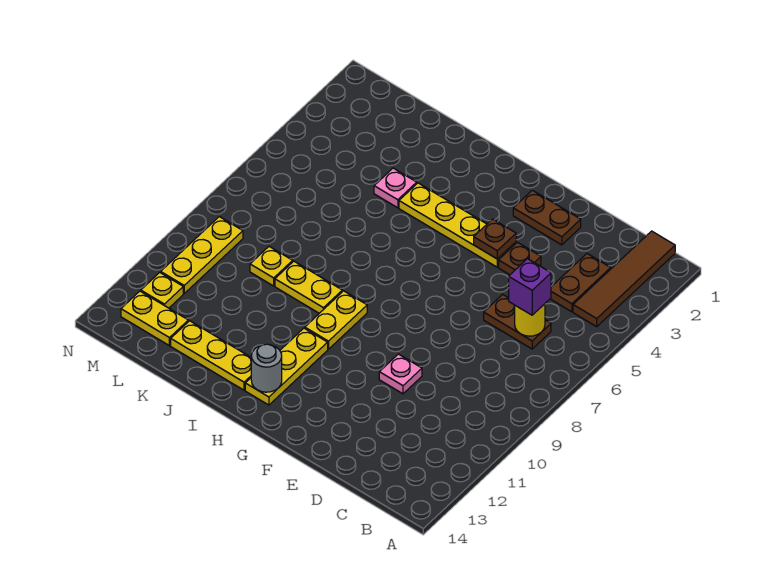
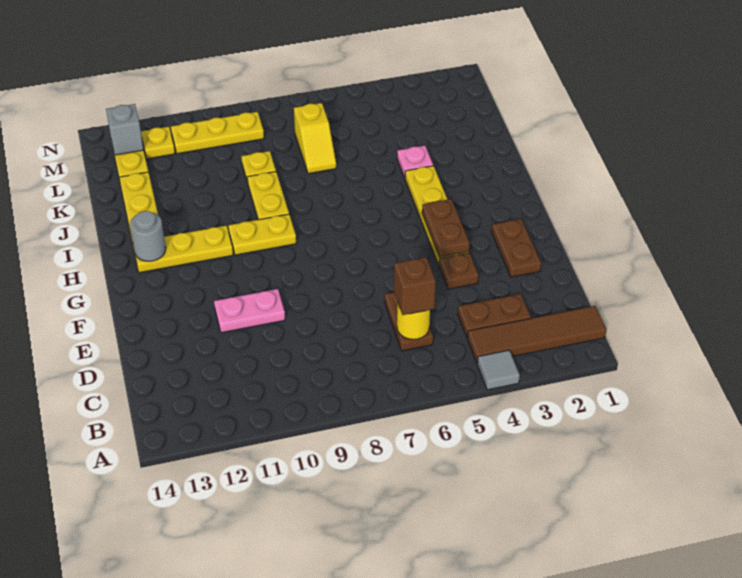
none -> grey 1x1 tile [477,350,520,390]
purple 1x1 brick [509,259,551,315] -> brown 1x1 brick [394,257,436,315]
pink 1x1 plate [379,354,422,394] -> pink 1x2 plate [214,289,285,333]
brown 1x1 plate [474,219,516,259] -> brown 1x2 plate [422,199,470,257]
none -> yellow 1x2 slope [294,103,336,174]
none -> grey 1x1 brick [106,104,143,155]

